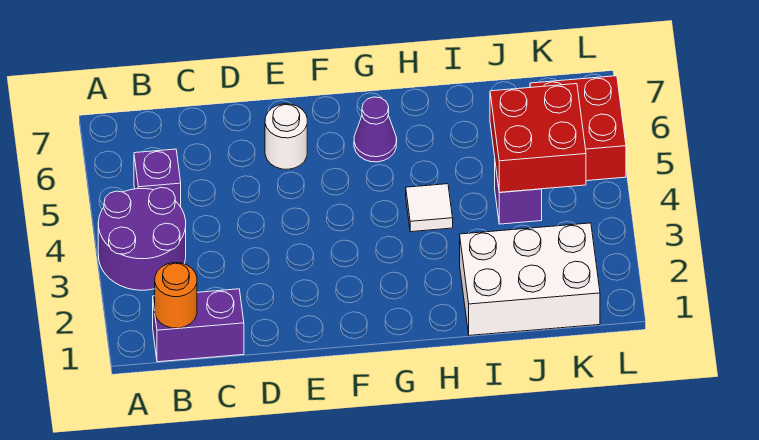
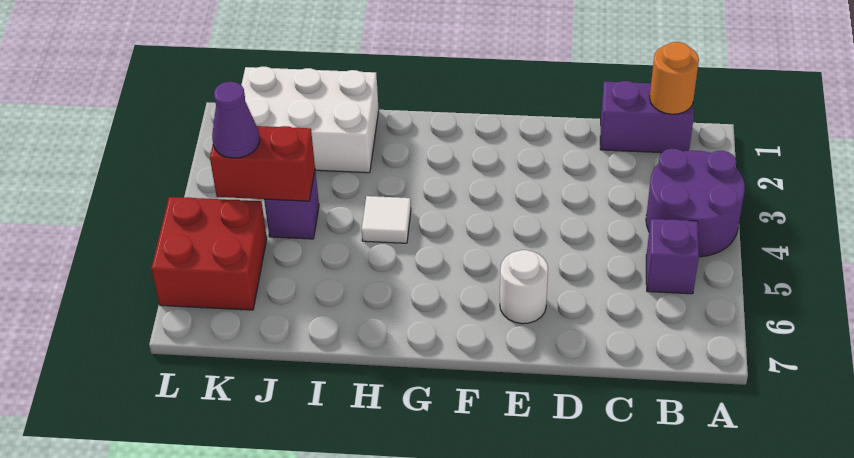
purple 1x1 cone [354,97,397,162] -> purple 1x1 cone moved to [212,82,260,158]
red 2x2 brick [490,84,586,192] -> red 1x2 brick [210,126,315,201]

